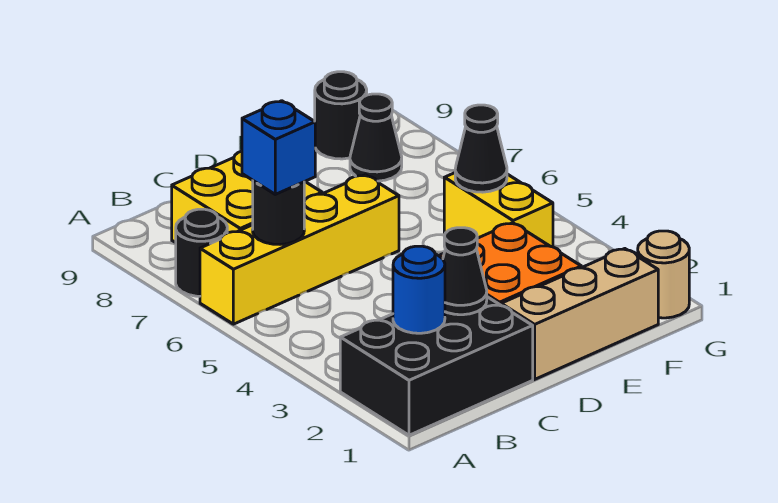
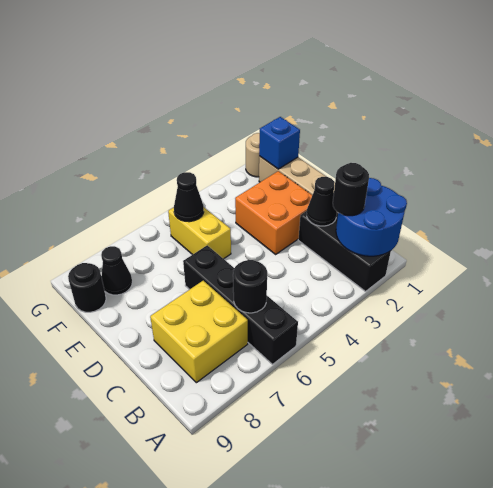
black 2x3 brick [340,297,533,435] -> black 1x3 brick [298,211,391,291]
yellow 1x4 brick [200,175,399,324] -> black 1x4 brick [183,245,298,364]
black 1x1 round brick [176,209,227,296] -> black 1x1 round brick moved to [333,163,369,216]
blue 1x1 round brick [393,246,445,333] -> blue 2x2 round brick [336,178,407,256]
blue 1x1 brick [242,101,315,194] -> blue 1x1 brick moved to [259,117,300,169]
yellow 1x2 brick [444,173,553,247] -> yellow 1x2 brick turned to [168,207,231,259]

